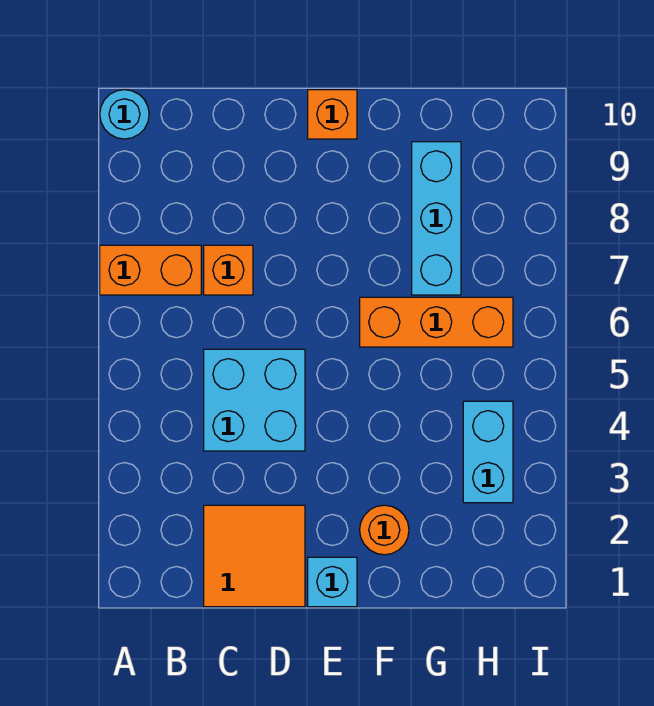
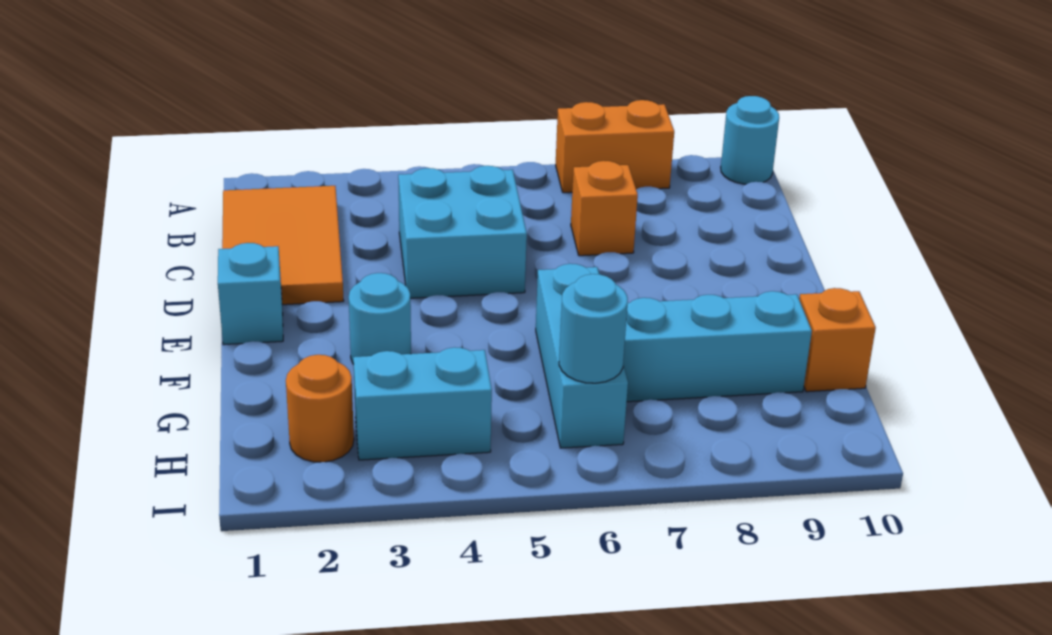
orange 1x2 brick [100,245,201,295] -> orange 1x2 brick turned to [556,100,674,193]
orange 2x2 tile [204,505,305,607] -> orange 2x3 tile [222,186,344,305]
orange 1x1 brick [308,90,357,139] -> orange 1x1 brick moved to [799,288,876,392]
orange 1x1 round brick [360,505,409,555] -> orange 1x1 round brick moved to [286,355,354,462]
none -> cyan 1x1 round brick [349,273,411,364]
orange 1x3 brick [360,297,513,347] -> cyan 1x3 brick [536,264,628,448]
none -> cyan 1x1 round brick [559,274,628,383]

